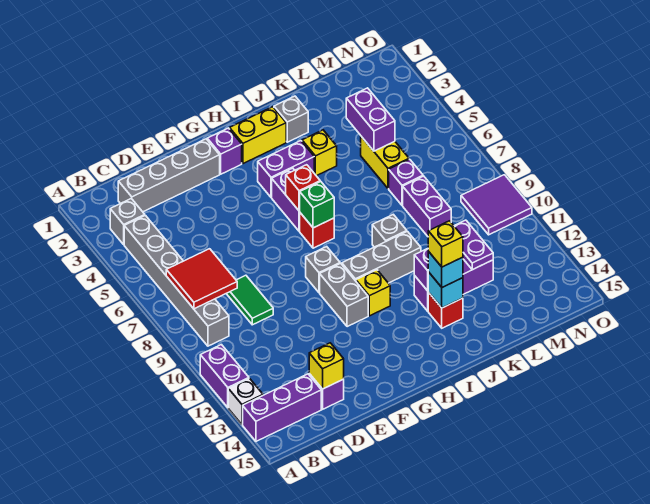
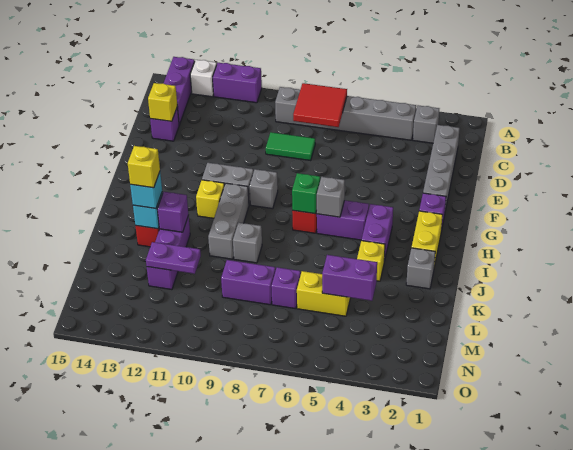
red 1x1 brick [286,165,320,211] -> grey 1x1 brick [317,177,345,217]
purple 2x2 tile [461,175,532,235] -> none

